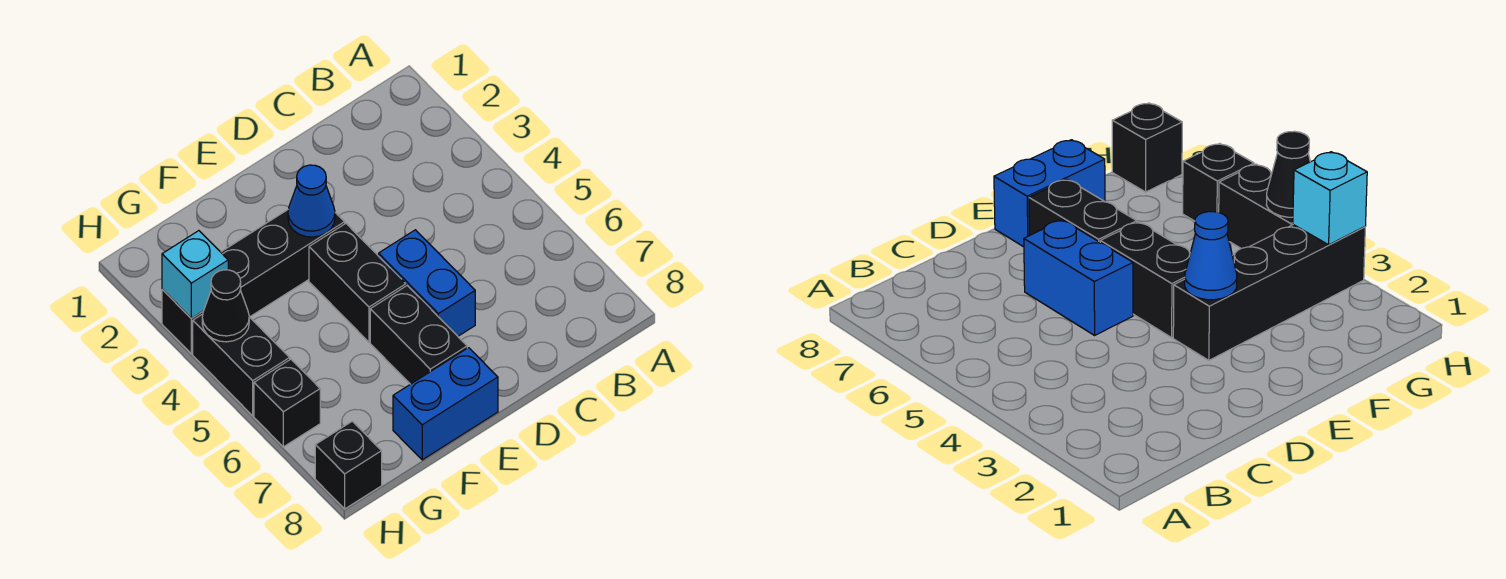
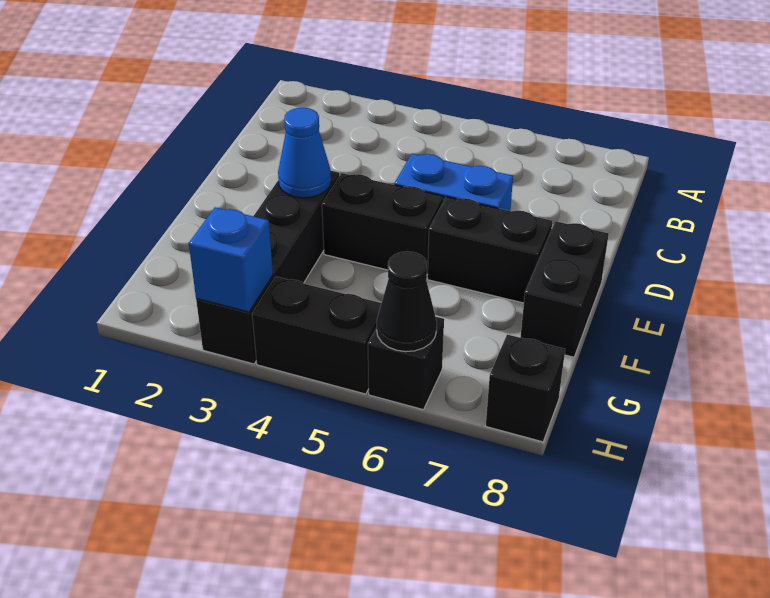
blue 1x2 brick [393,348,498,460] -> black 1x2 brick [520,221,609,357]
cyan 1x1 brick [162,231,228,318] -> blue 1x1 brick [189,207,273,312]
black 1x1 cone [202,270,249,342] -> black 1x1 cone moved to [377,251,437,352]

